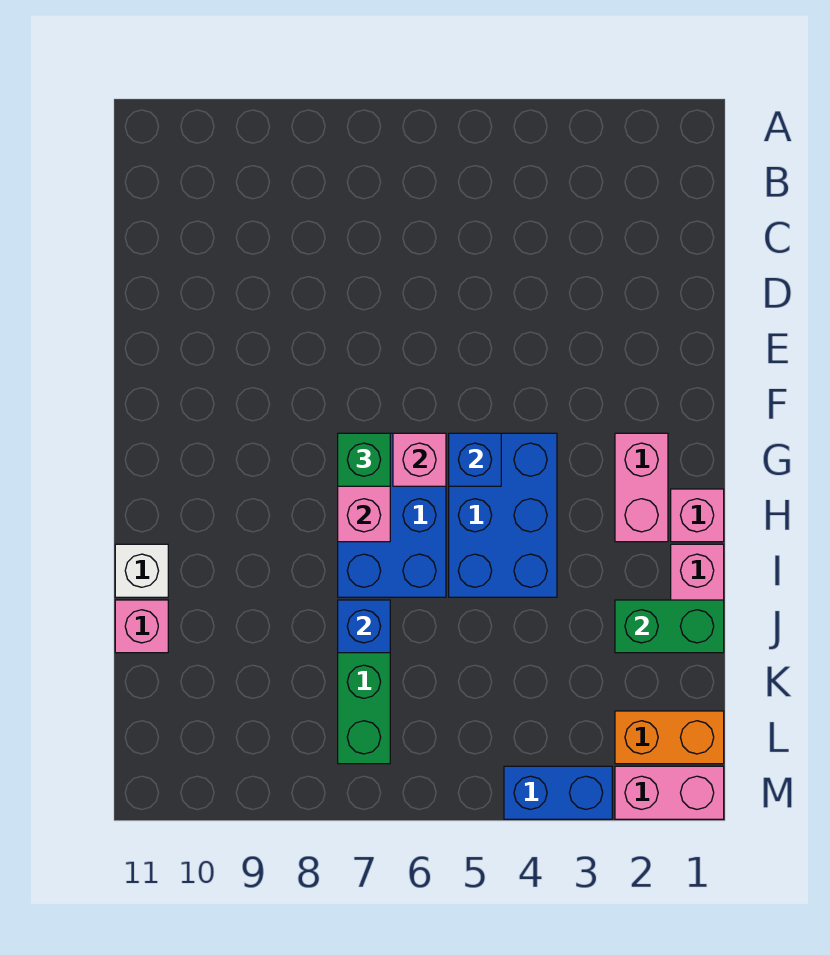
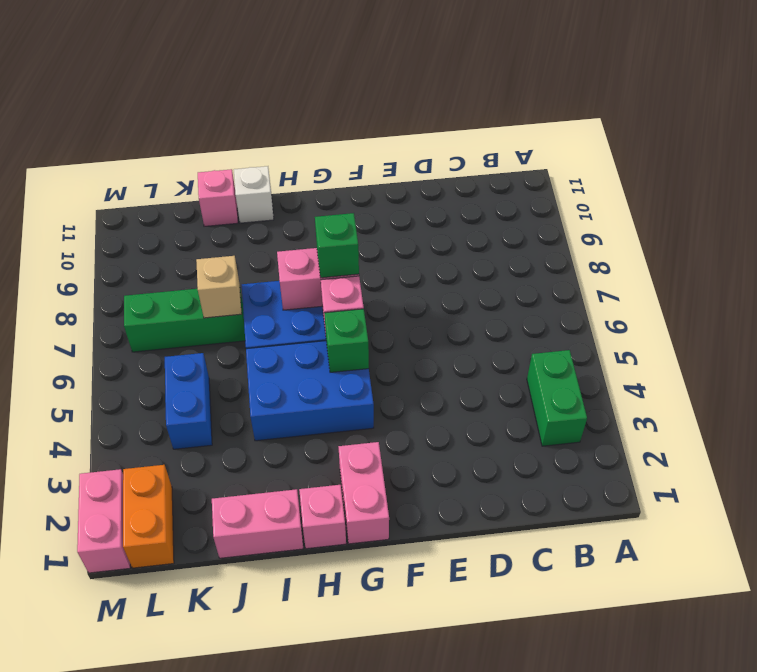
pink 1x2 brick [615,433,668,542] -> pink 1x2 brick turned to [338,442,389,544]
blue 1x1 brick [449,433,501,486] -> green 1x1 brick [324,309,369,372]
green 1x2 brick [615,600,724,653] -> green 1x2 brick moved to [527,350,587,446]
blue 1x1 brick [338,600,390,653] -> tan 1x1 brick [196,256,242,318]
blue 1x2 brick [504,766,612,819] -> blue 1x2 brick moved to [165,353,212,449]

